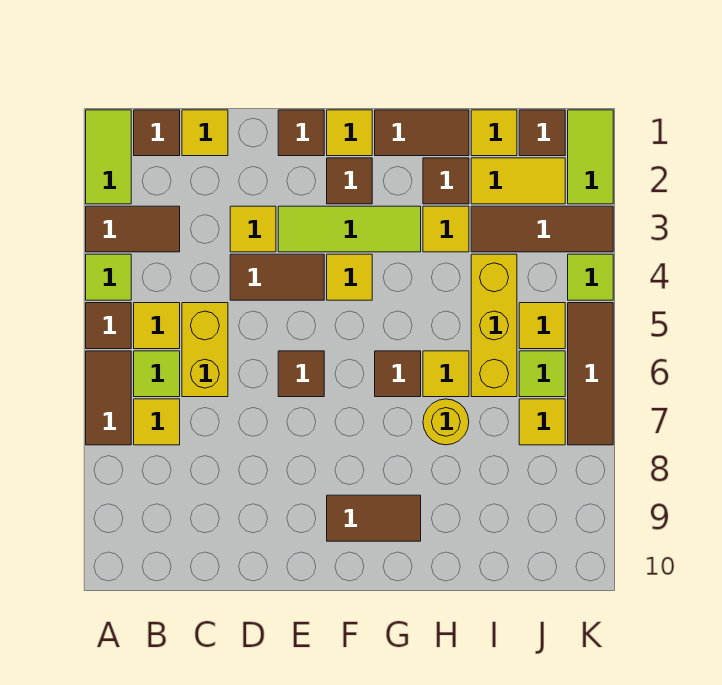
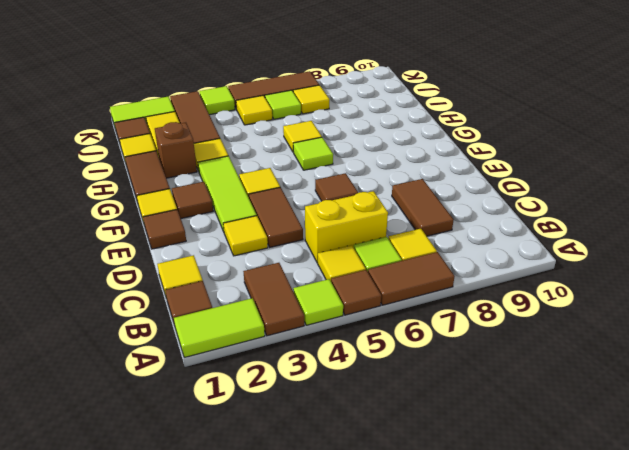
brown 1x2 tile [327,495,421,541] -> brown 1x2 tile moved to [392,179,454,236]
brown 1x1 tile [375,351,421,397] -> lime 1x1 tile [293,137,333,170]
brown 1x1 tile [423,158,469,204] -> brown 1x1 brick [155,122,197,178]
yellow 1x1 round brick [423,399,469,445] -> none
yellow 1x3 brick [471,254,517,397] -> none

